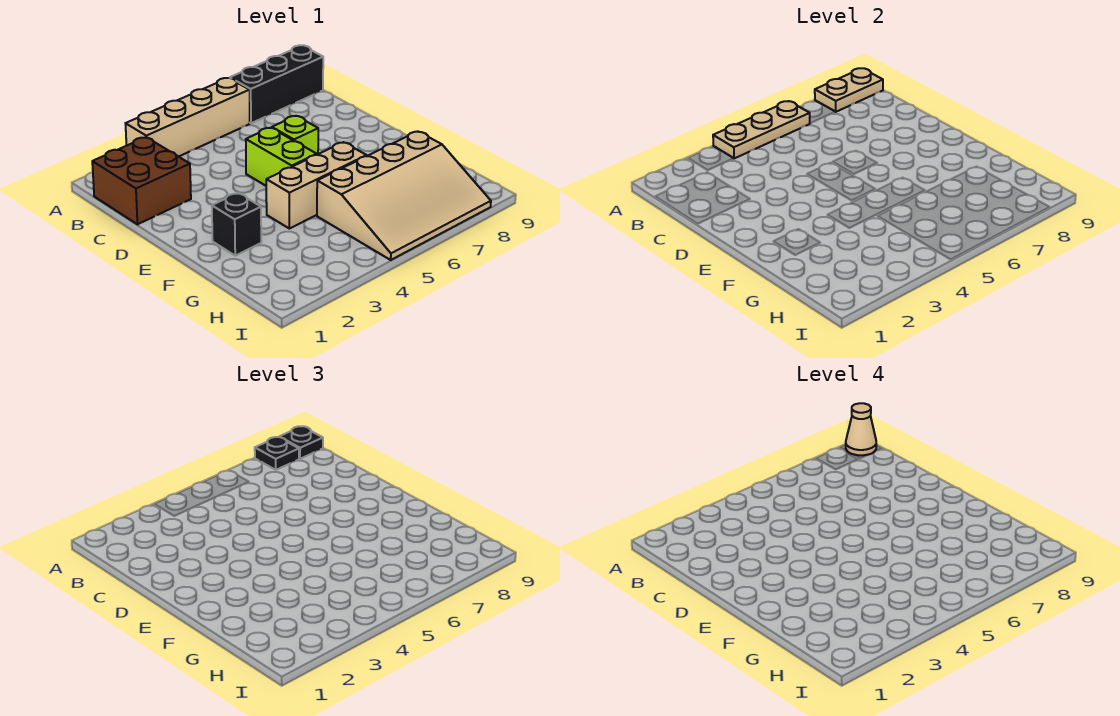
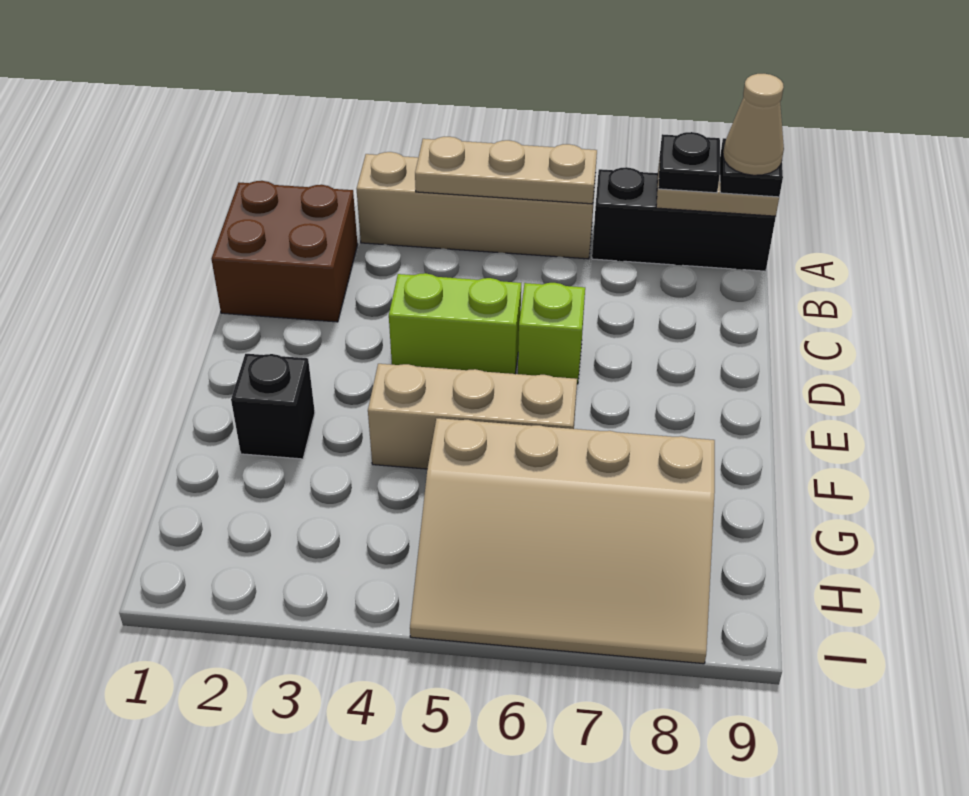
lime 1x2 brick [246,128,317,186] -> lime 1x2 brick turned to [389,273,521,374]

